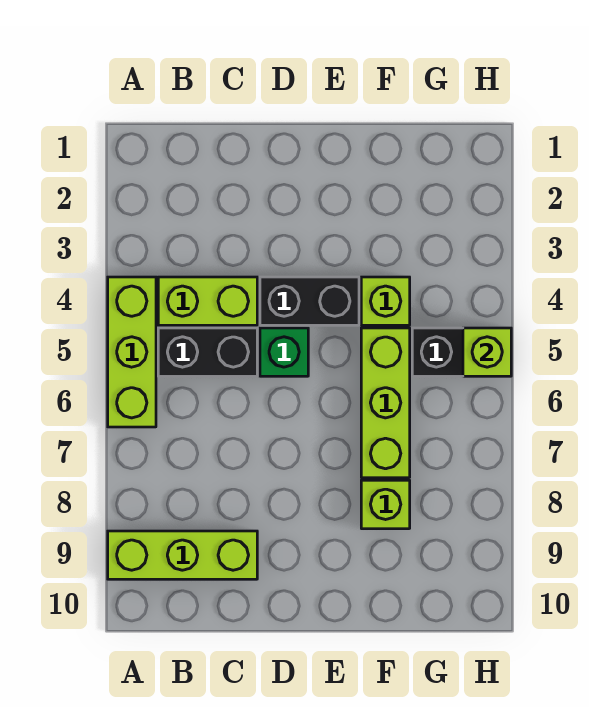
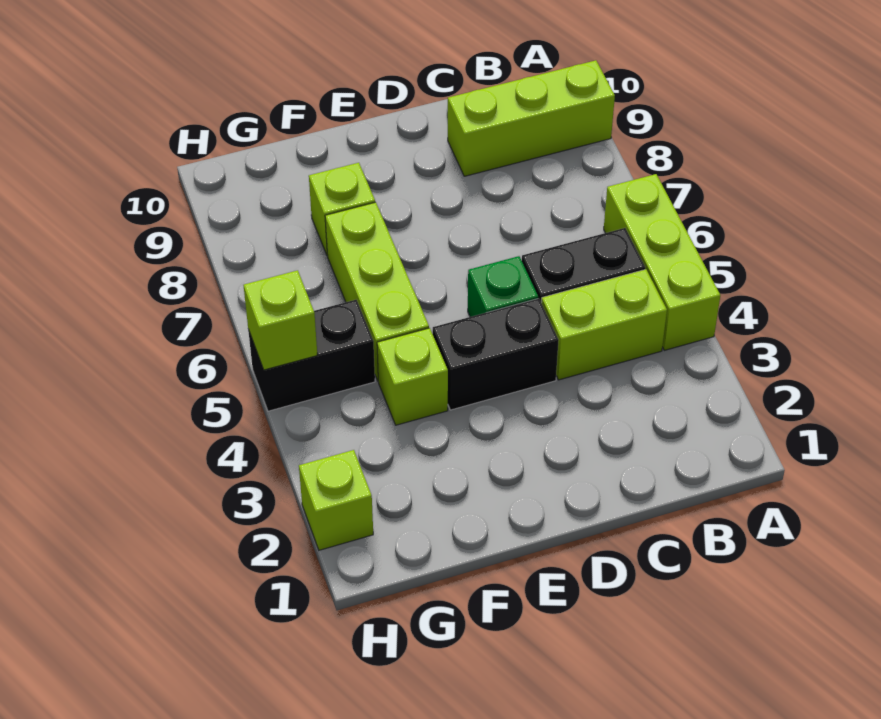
none -> lime 1x1 brick [299,450,373,550]

